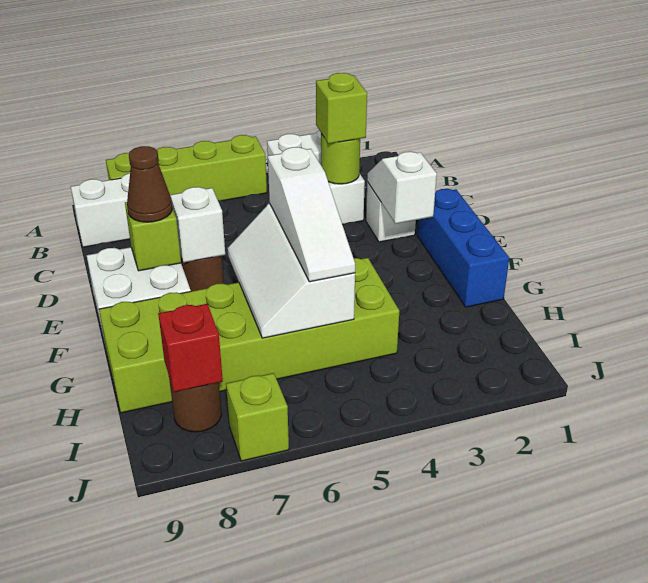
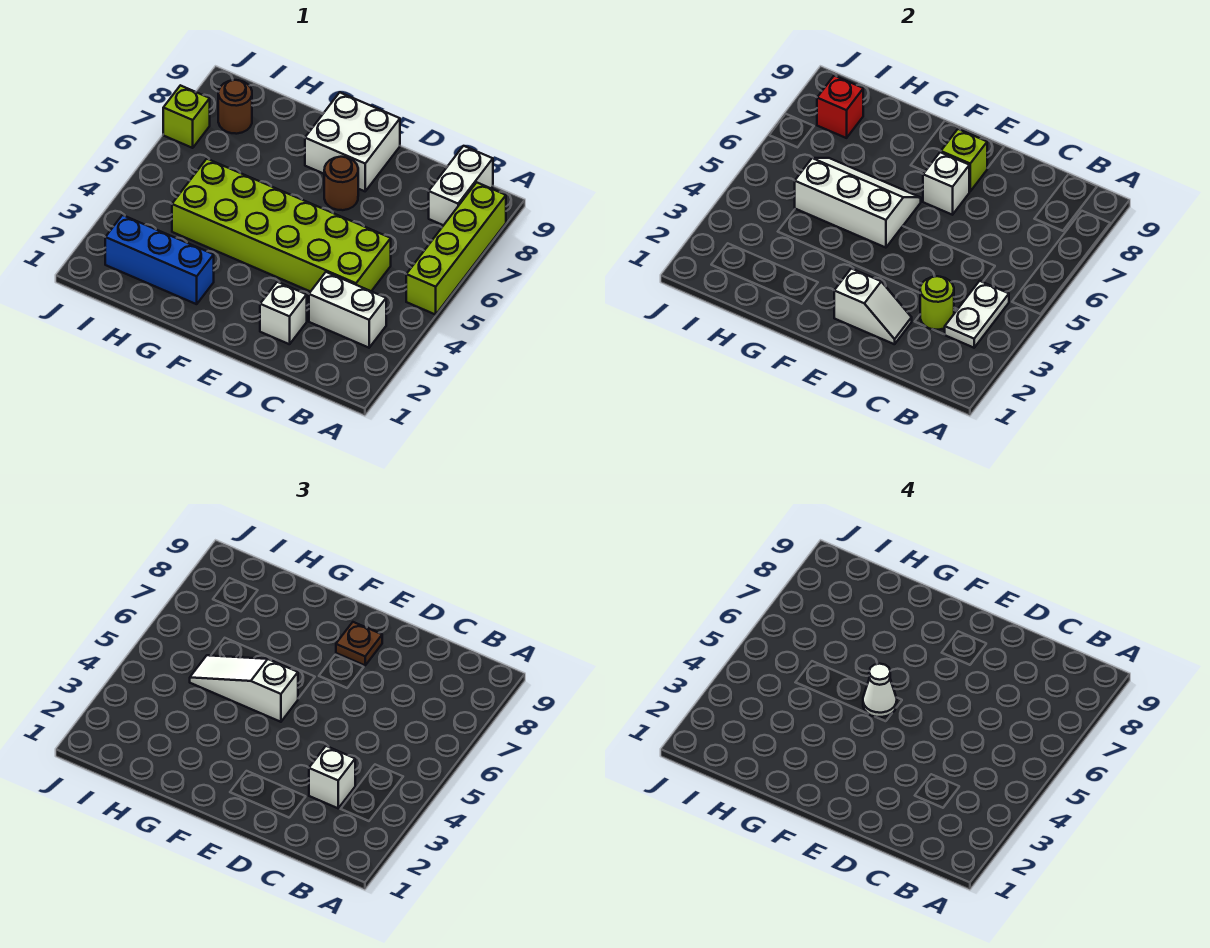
lime 1x1 brick [316,73,367,144] -> white 1x1 brick [309,746,355,808]
blue 1x3 brick [417,189,509,307] -> blue 1x3 brick moved to [105,215,214,304]
brown 1x1 cone [127,146,172,222] -> brown 1x1 plate [336,622,382,665]
none -> white 1x1 cone [863,664,897,717]
lime 2x6 brick [99,258,399,413] -> lime 2x6 brick turned to [172,159,391,292]

